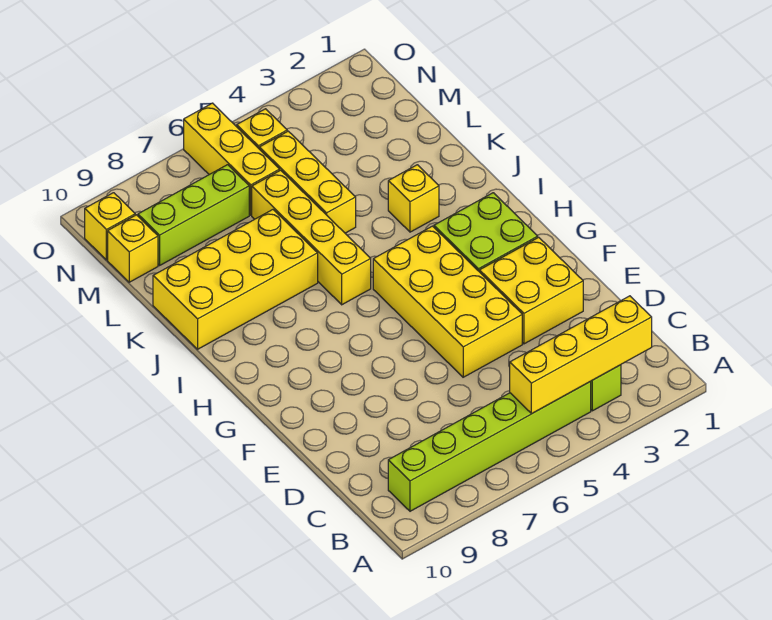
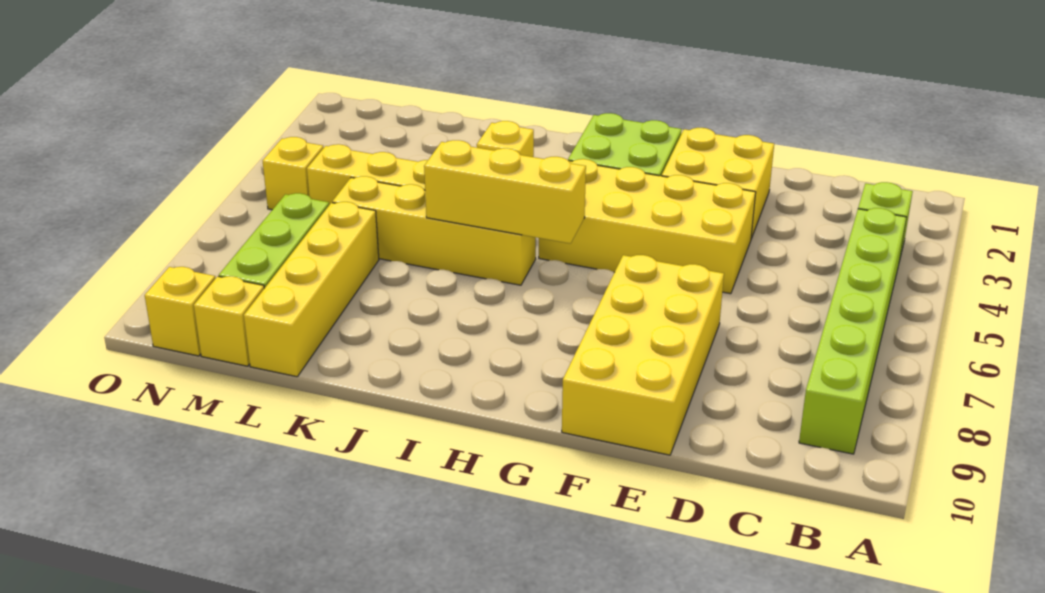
yellow 1x4 brick [510,296,652,414] -> yellow 1x4 brick moved to [244,202,379,377]
yellow 2x4 brick [153,210,318,349] -> yellow 2x4 brick moved to [562,255,724,455]
yellow 1x3 brick [184,103,280,215] -> yellow 1x3 brick moved to [424,140,586,244]

